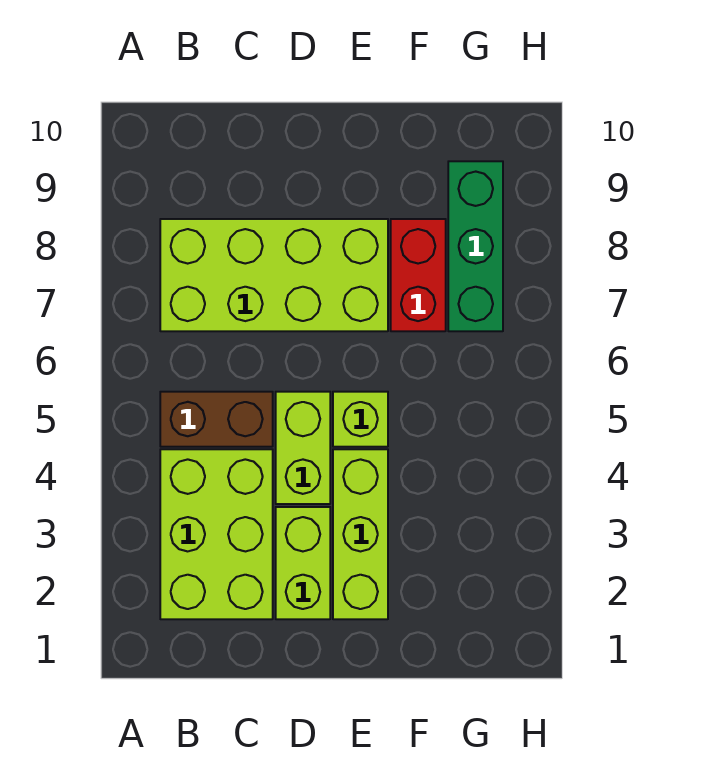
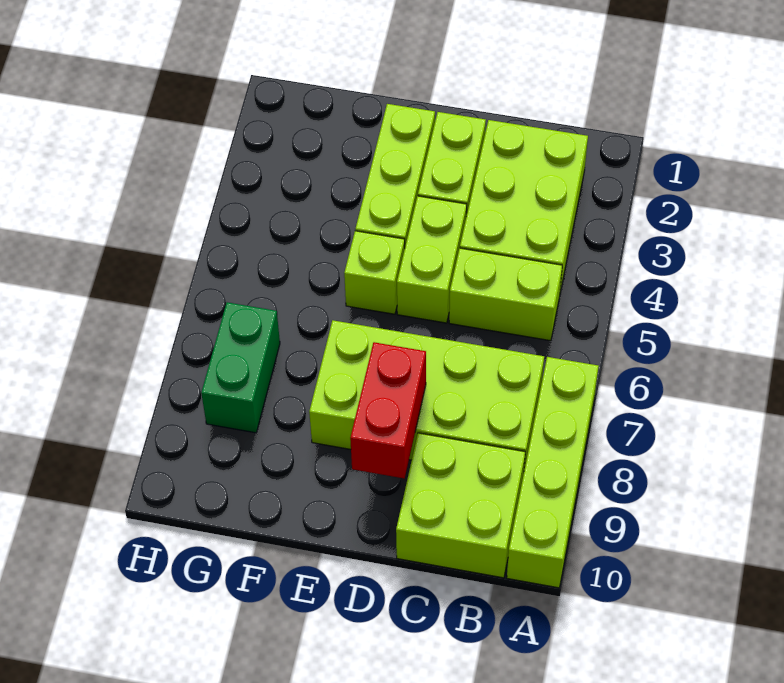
none -> lime 1x4 brick [507,357,599,588]
brown 1x2 brick [160,392,273,447] -> lime 1x2 brick [449,248,562,341]
none -> lime 2x2 brick [396,433,525,578]
red 1x2 brick [391,219,446,331] -> red 1x2 brick moved to [350,342,426,478]
green 1x3 brick [448,161,503,331] -> green 1x2 brick [201,302,280,433]

